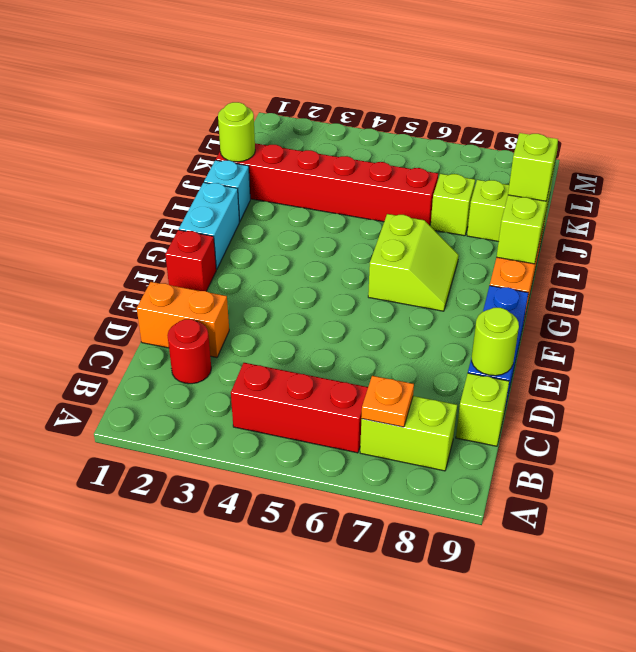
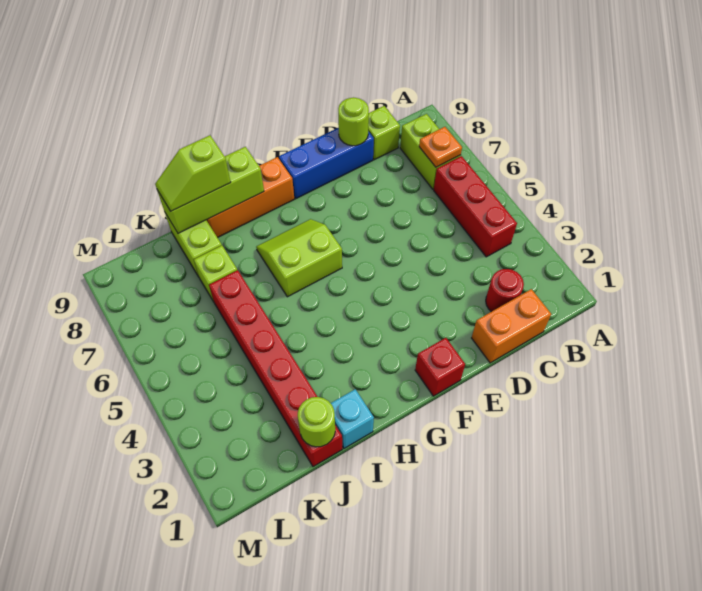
orange 1x2 brick [137,282,229,357] -> orange 1x2 brick turned to [472,289,551,363]
cyan 1x2 brick [179,183,240,270] -> none

